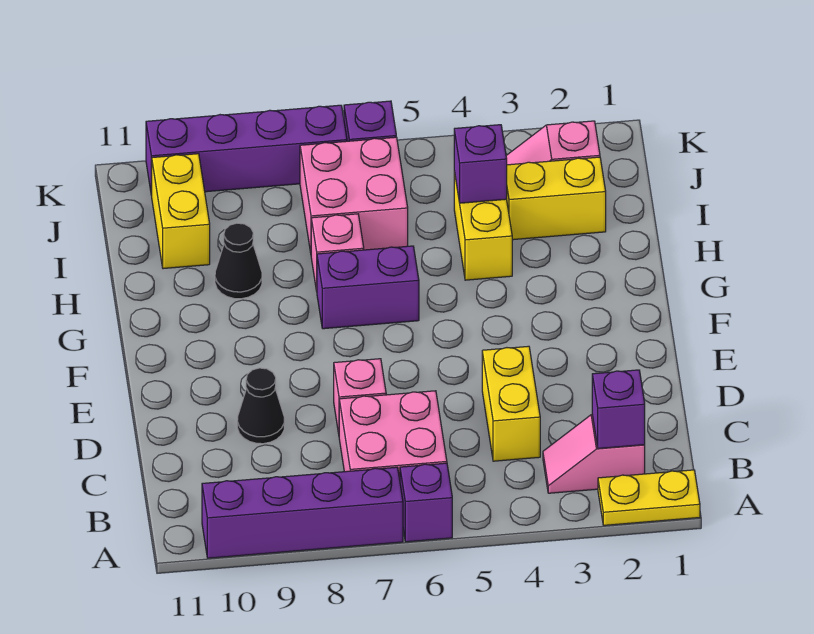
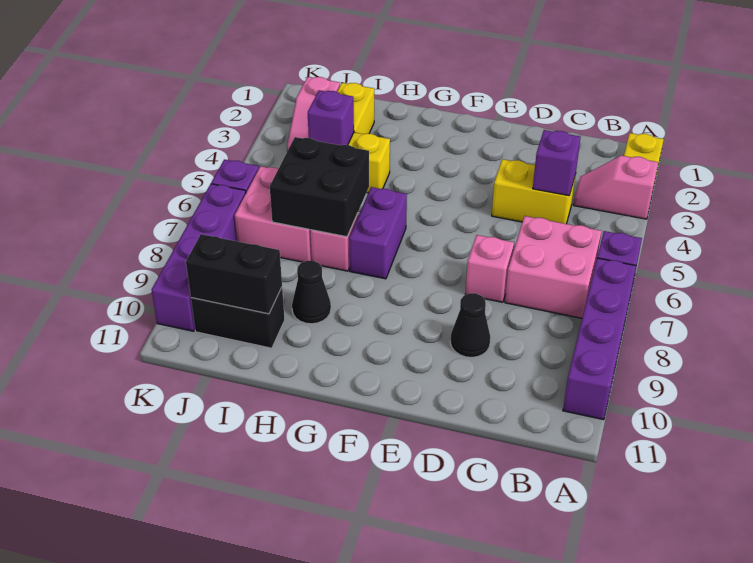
pink 1x2 slope [543,415,645,493] -> pink 1x2 slope turned to [574,156,658,219]
purple 1x1 brick [592,370,645,448] -> purple 1x1 brick moved to [533,130,581,196]
none -> black 2x2 brick [270,137,369,237]
yellow 1x2 brick [152,154,210,269] -> black 1x2 brick [191,287,285,348]
none -> black 1x2 brick [186,234,282,314]

